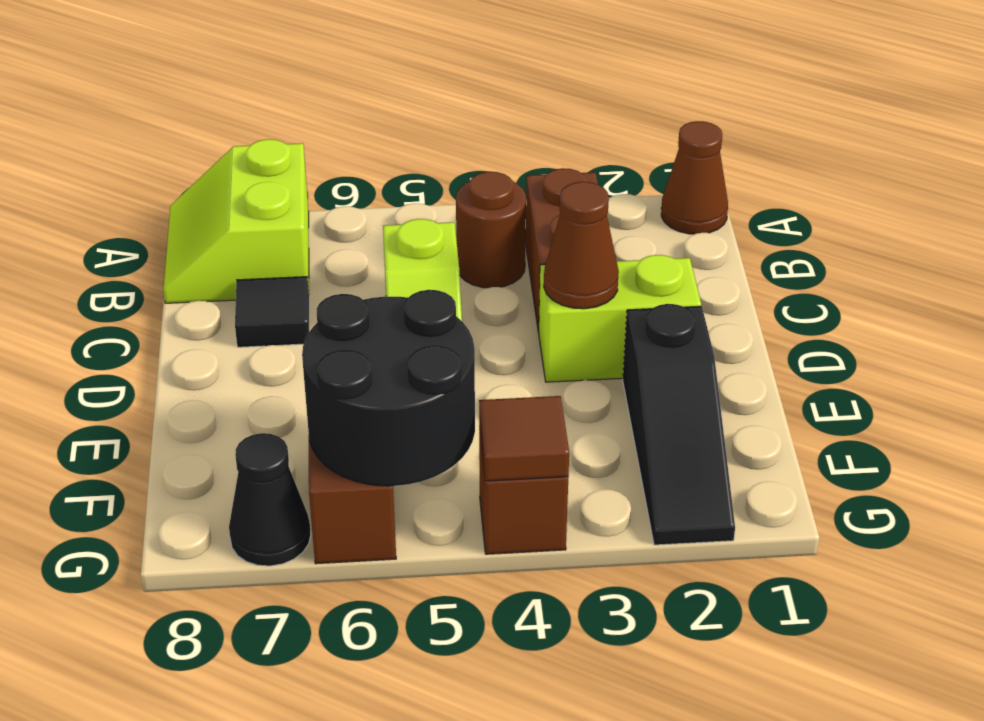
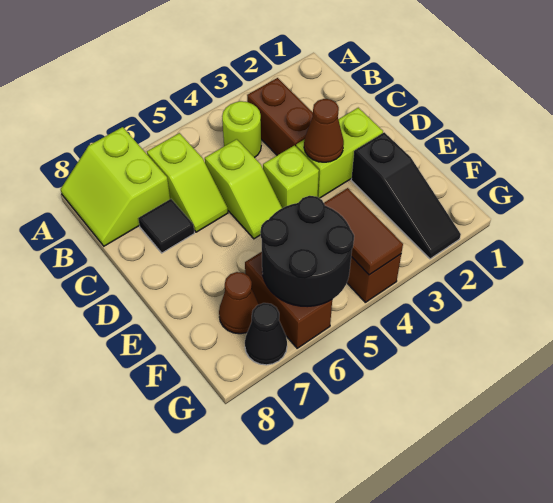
brown 1x1 cone [661,121,728,234] -> brown 1x1 cone moved to [219,272,259,334]
brown 1x1 round brick [456,172,526,288] -> lime 1x1 round brick [222,101,261,158]
none -> lime 1x2 slope [147,133,228,232]
none -> lime 1x1 brick [263,145,319,208]
brown 1x1 tile [479,396,569,481] -> brown 1x2 tile [324,188,403,275]

